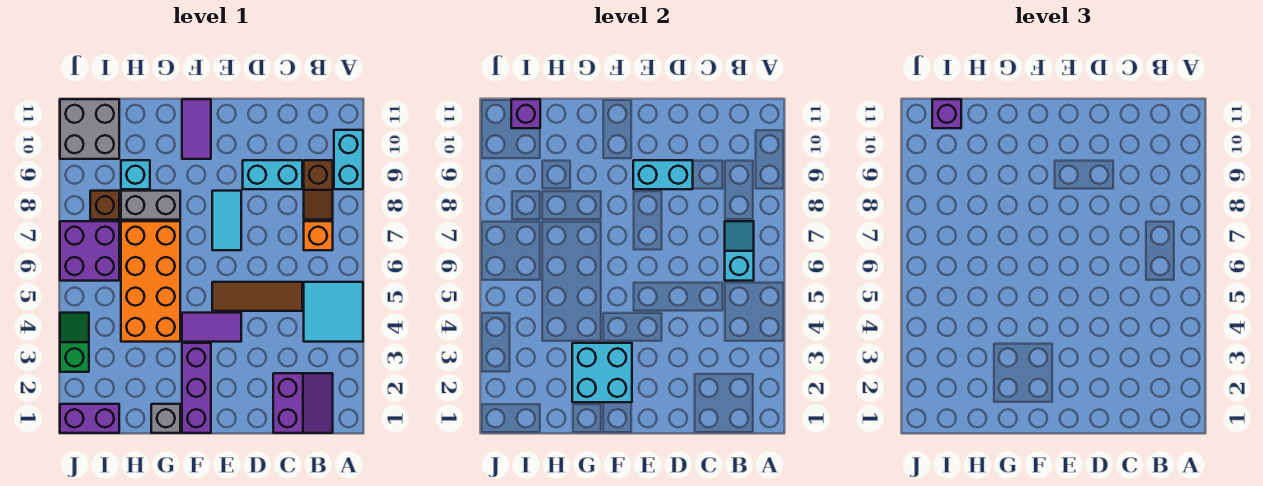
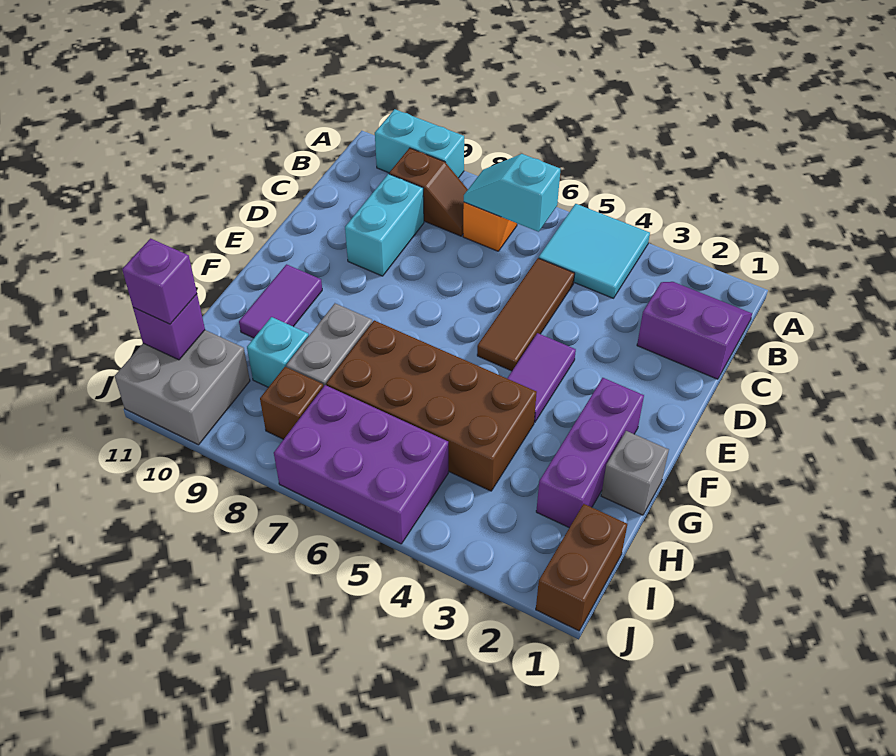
cyan 1x2 brick [633,160,693,189] -> none
cyan 1x2 tile [212,191,241,250] -> none
purple 1x3 brick [182,343,211,433] -> purple 1x3 brick turned to [536,378,644,528]
cyan 2x2 brick [572,343,632,402] -> none
purple 1x2 tile [182,99,211,159] -> purple 1x2 tile turned to [239,264,322,338]
orange 2x4 brick [121,221,180,342] -> brown 2x4 brick [326,320,537,491]
purple 1x2 brick [60,404,119,433] -> brown 1x2 brick [536,504,627,631]
purple 2x2 brick [60,221,119,281] -> purple 2x3 brick [274,385,448,544]
green 1x2 slope [60,313,89,372] -> none

